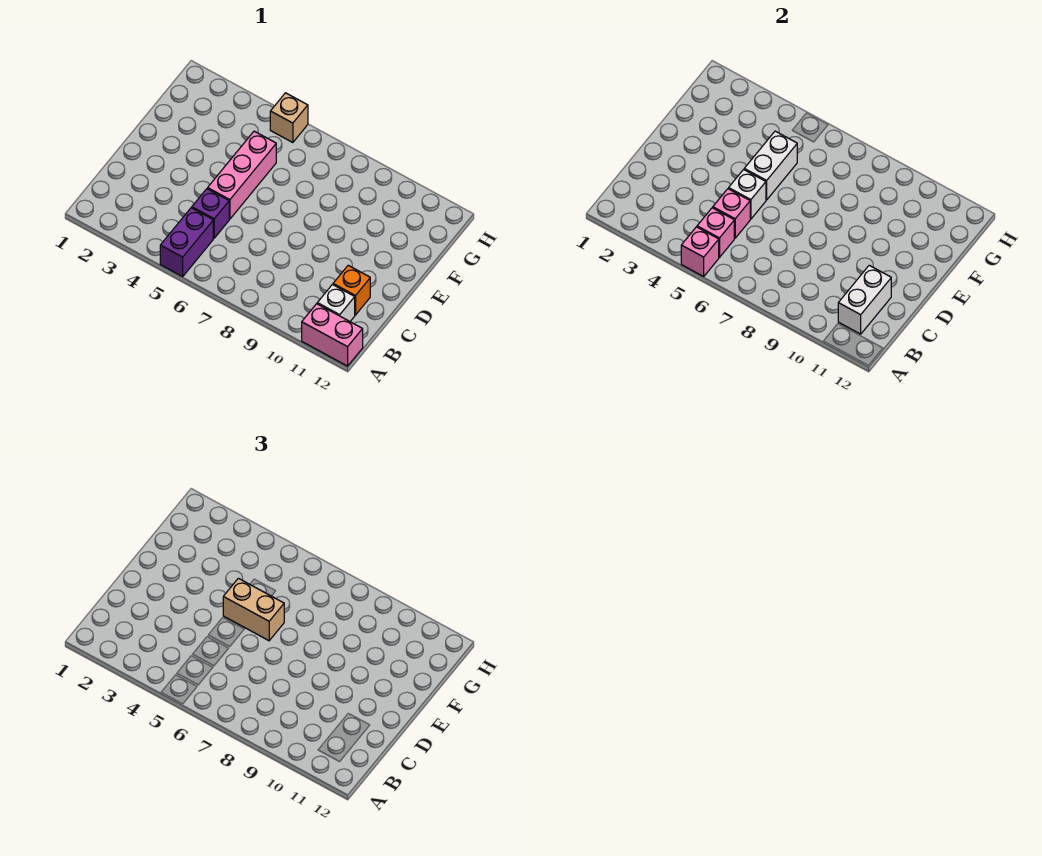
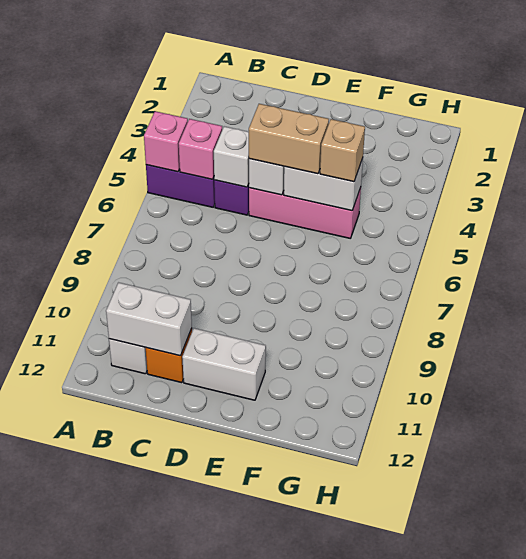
pink 1x2 brick [302,304,363,366] -> none
pink 1x1 brick [713,189,750,238] -> white 1x1 brick [214,126,249,187]
none -> white 1x2 brick [182,328,266,400]
tan 1x2 brick [223,578,284,641] -> tan 1x2 brick turned to [249,104,329,174]
tan 1x1 brick [270,93,308,143] -> tan 1x1 brick moved to [320,119,365,182]

